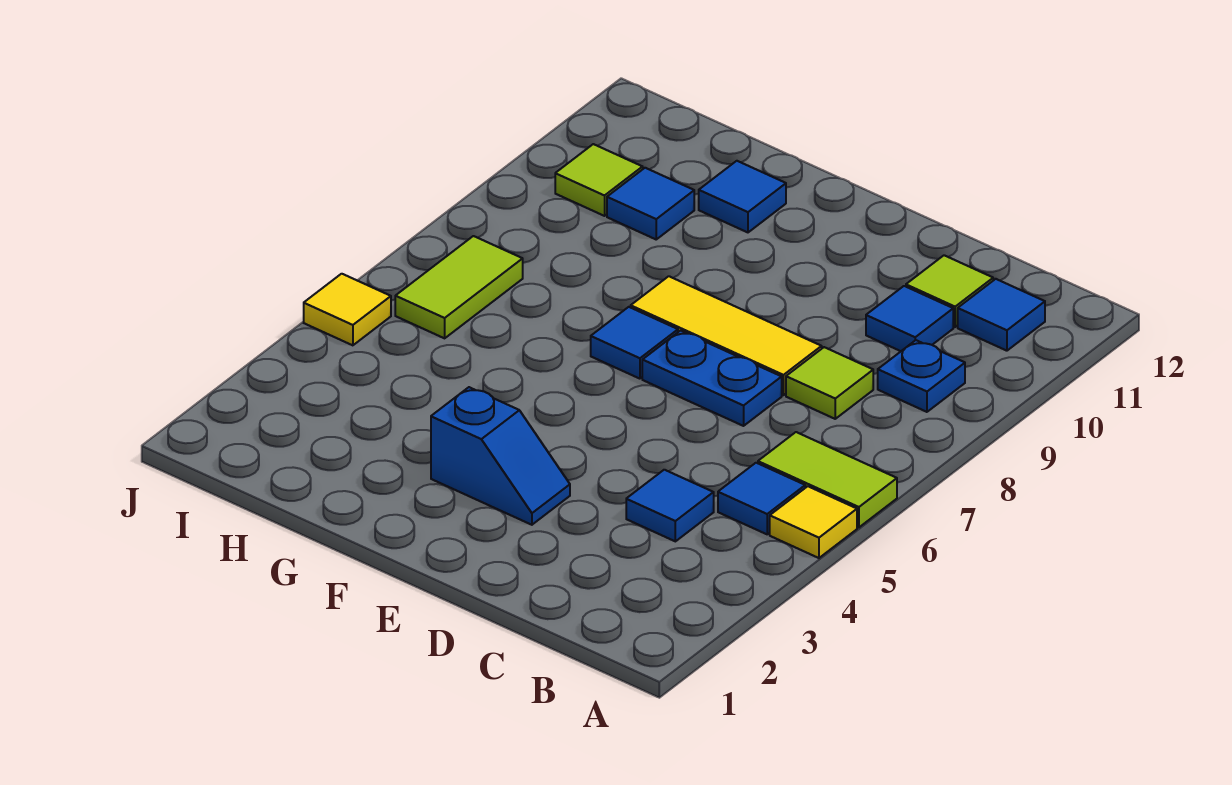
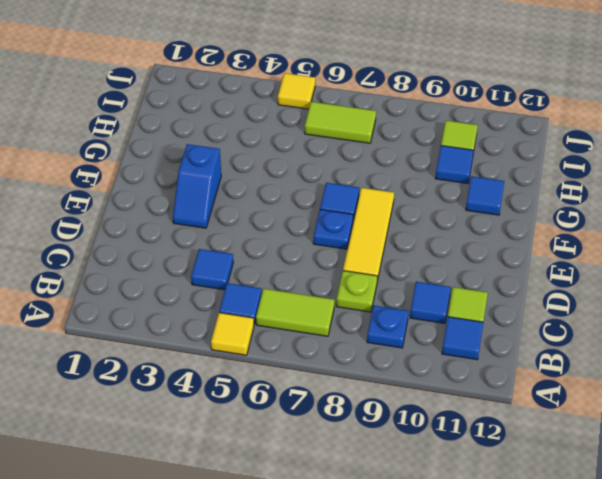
lime 1x2 tile [758,432,897,527] -> lime 1x2 tile turned to [256,289,335,336]
lime 1x1 tile [786,347,873,419] -> lime 1x1 plate [336,271,377,312]
blue 1x2 plate [642,331,782,426] -> blue 1x1 plate [313,210,353,249]

